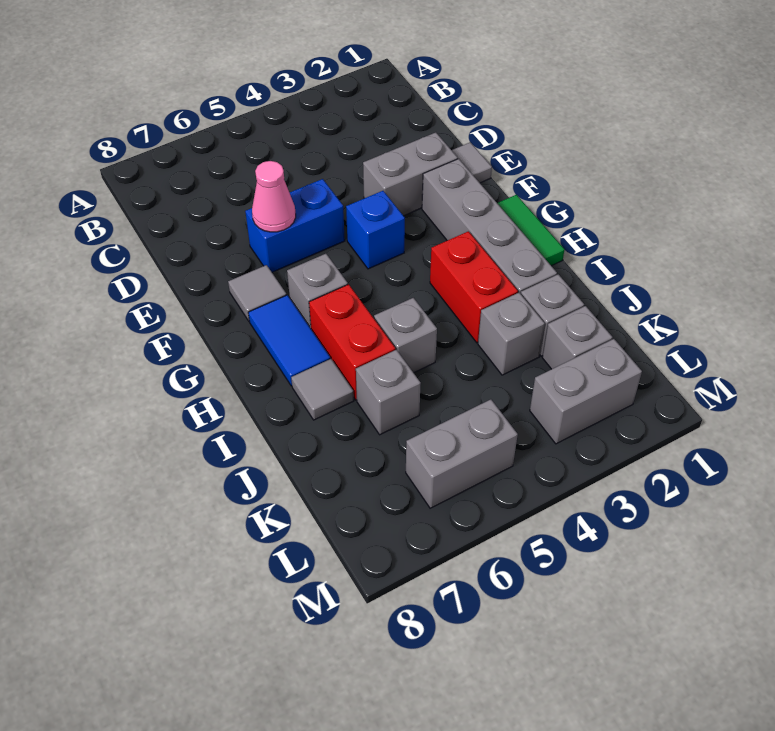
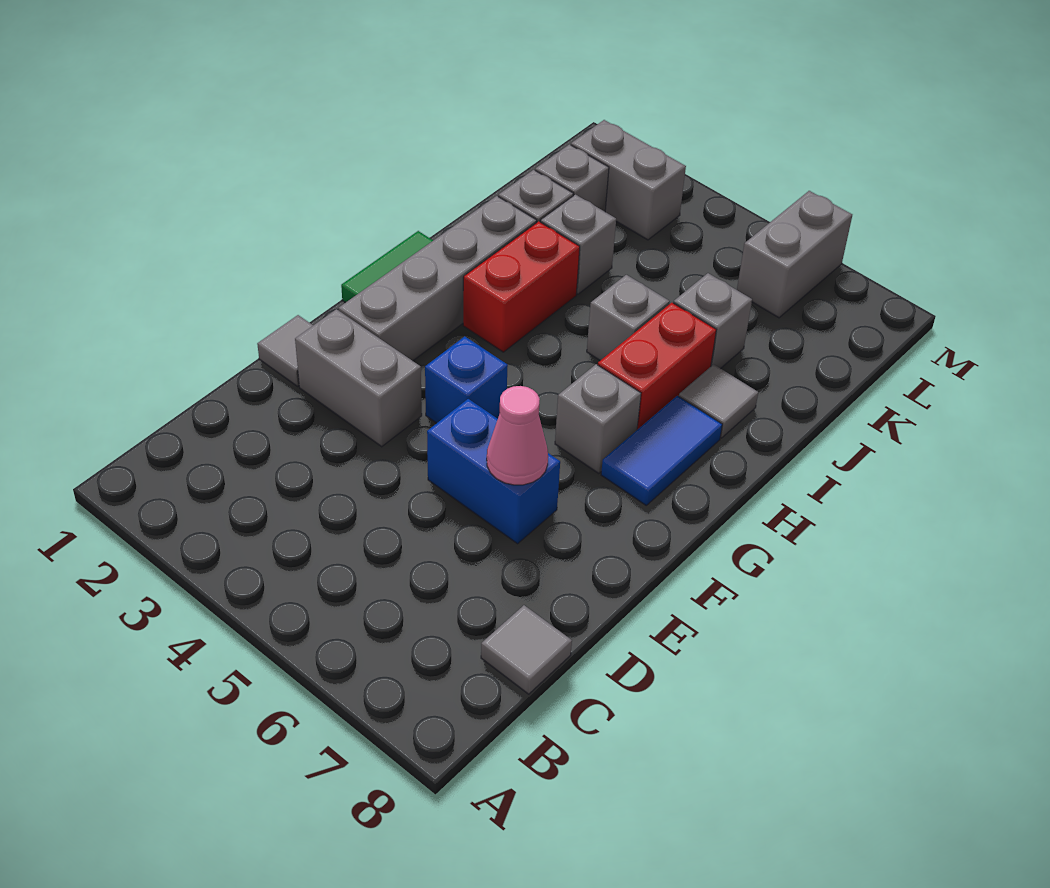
grey 1x1 tile [228,265,286,321] -> grey 1x1 tile moved to [481,605,572,694]
grey 1x2 brick [406,399,518,508] -> grey 1x2 brick turned to [737,191,852,318]

